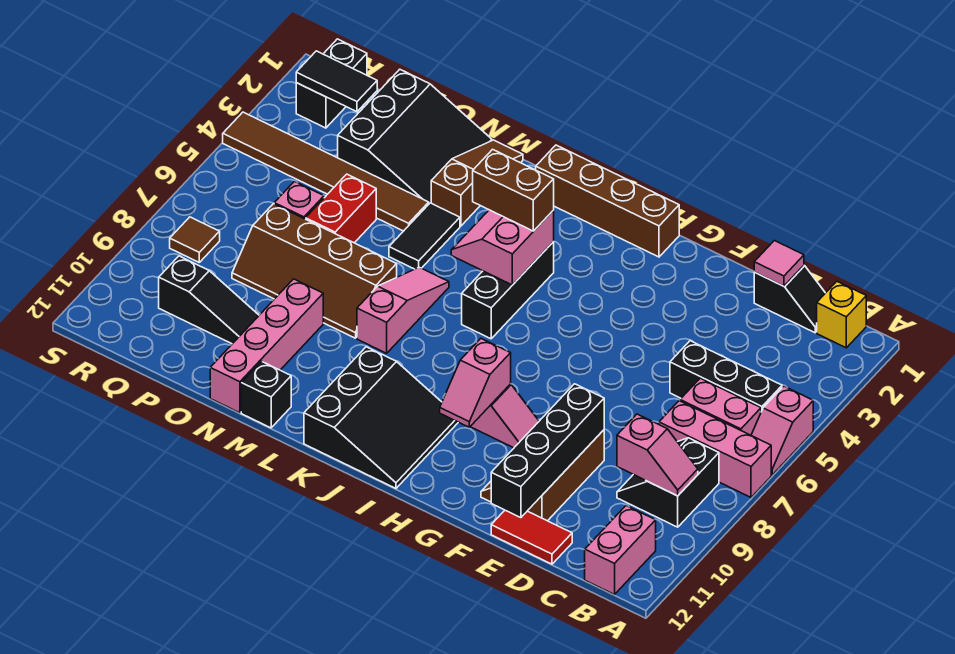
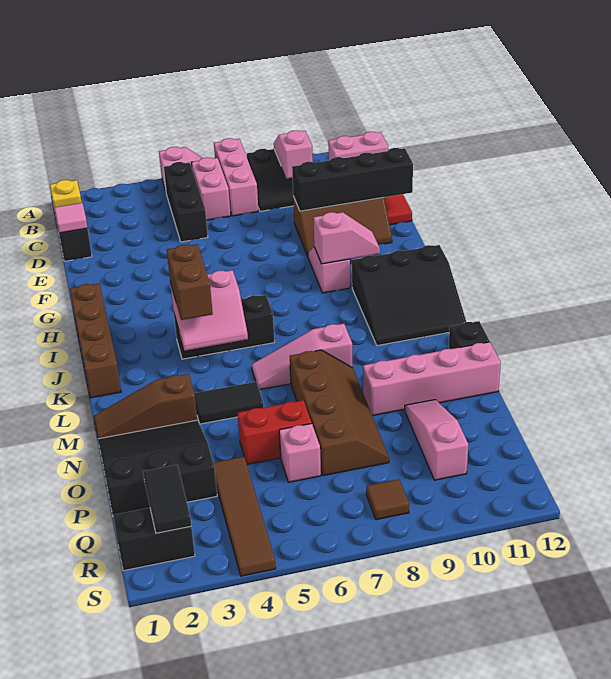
black 3x3 slope [304,347,458,488] -> black 3x3 slope turned to [352,245,466,346]
brown 1x6 tile [223,112,429,231] -> brown 1x4 tile [213,457,276,576]
black 1x3 slope [159,256,259,344] -> pink 1x3 slope [405,400,468,480]

